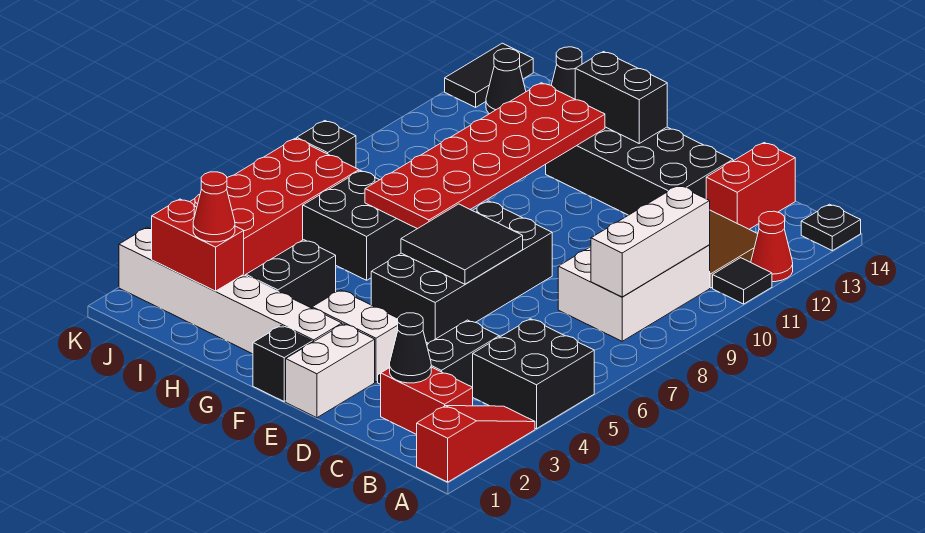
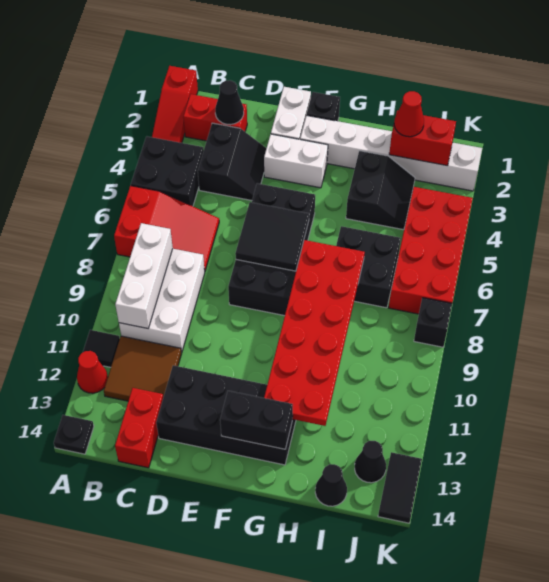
none -> red 2x3 slope [114,186,219,271]

